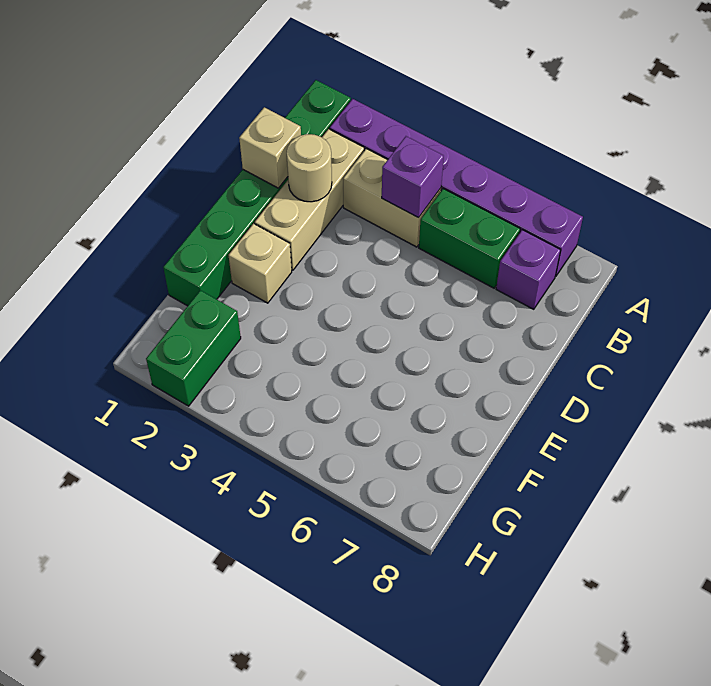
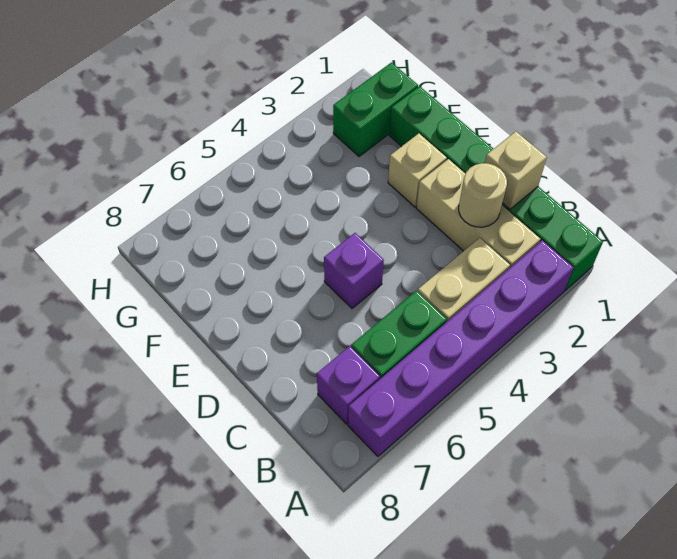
purple 1x1 brick [382,136,444,218] -> purple 1x1 brick moved to [324,233,384,308]
green 1x2 brick [146,290,241,406] -> green 1x2 brick turned to [333,63,418,156]

